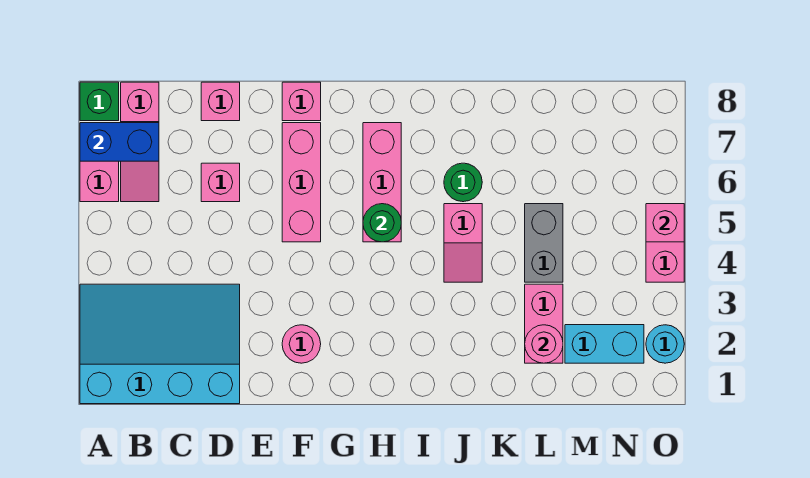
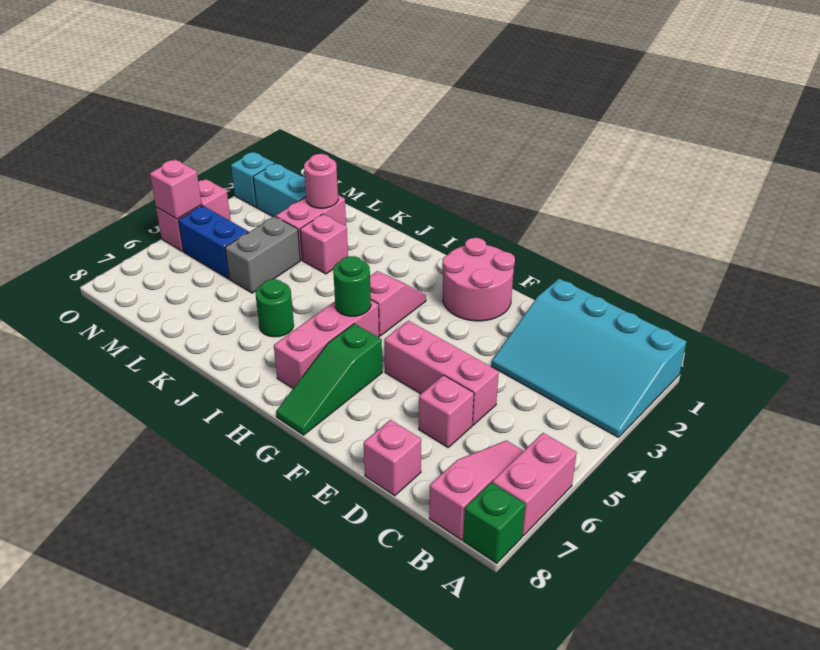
blue 1x2 brick [80,123,159,161] -> blue 1x2 brick moved to [178,206,248,279]
pink 1x1 round brick [282,325,321,363] -> pink 2x2 round brick [442,238,515,321]
pink 1x3 brick [282,123,321,242] -> pink 1x3 brick turned to [384,321,499,425]
pink 1x1 brick [282,82,321,121] -> pink 1x1 brick moved to [300,214,348,274]
none -> green 1x3 slope [276,324,382,435]
pink 1x2 slope [444,204,482,282] -> pink 1x2 slope moved to [370,271,426,336]
cyan 1x1 round brick [646,325,684,363] -> cyan 1x1 brick [231,152,274,207]

